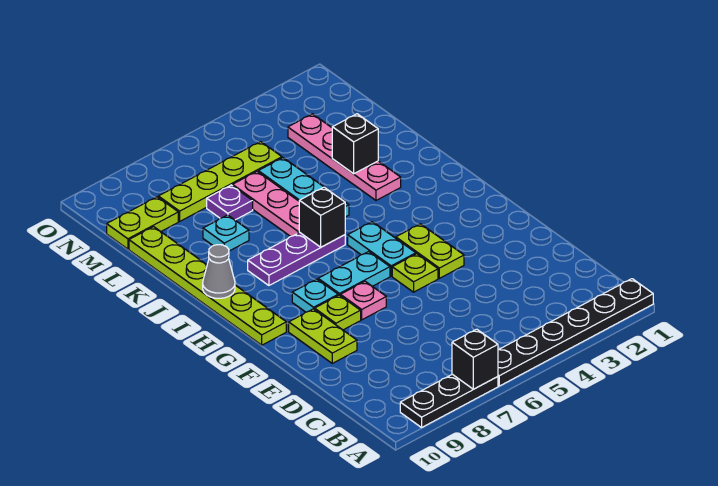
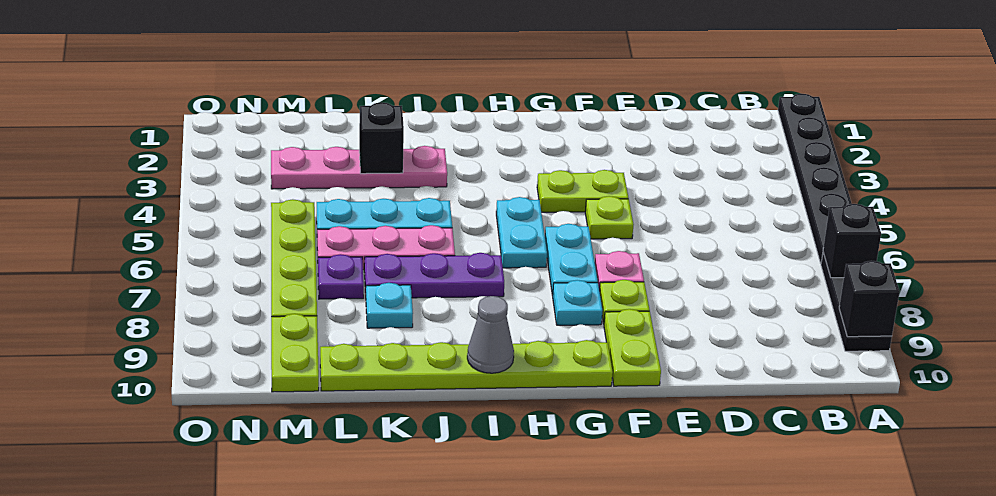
lime 1x2 plate [289,309,357,363] -> lime 1x2 plate turned to [604,309,661,386]
cyan 1x2 plate [348,222,416,276] -> cyan 1x2 plate turned to [496,197,547,268]
purple 1x3 plate [248,232,345,285] -> purple 1x3 plate turned to [364,253,504,298]
black 1x1 brick [299,187,345,247] -> black 1x1 brick moved to [839,261,900,337]

